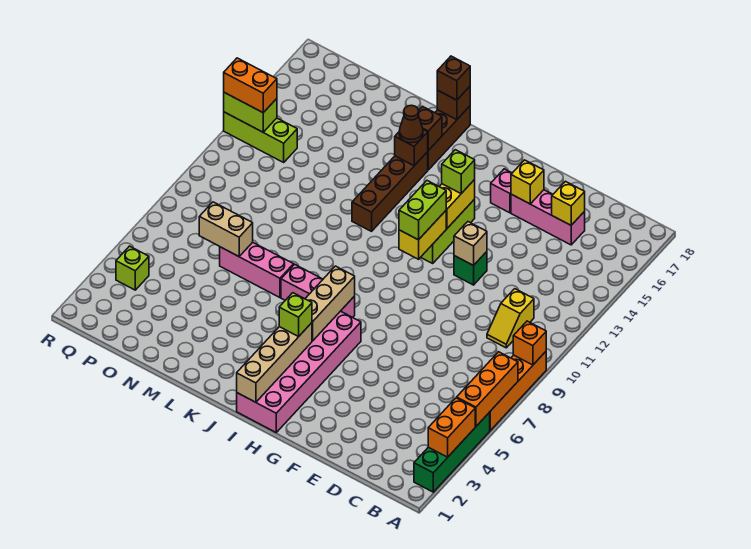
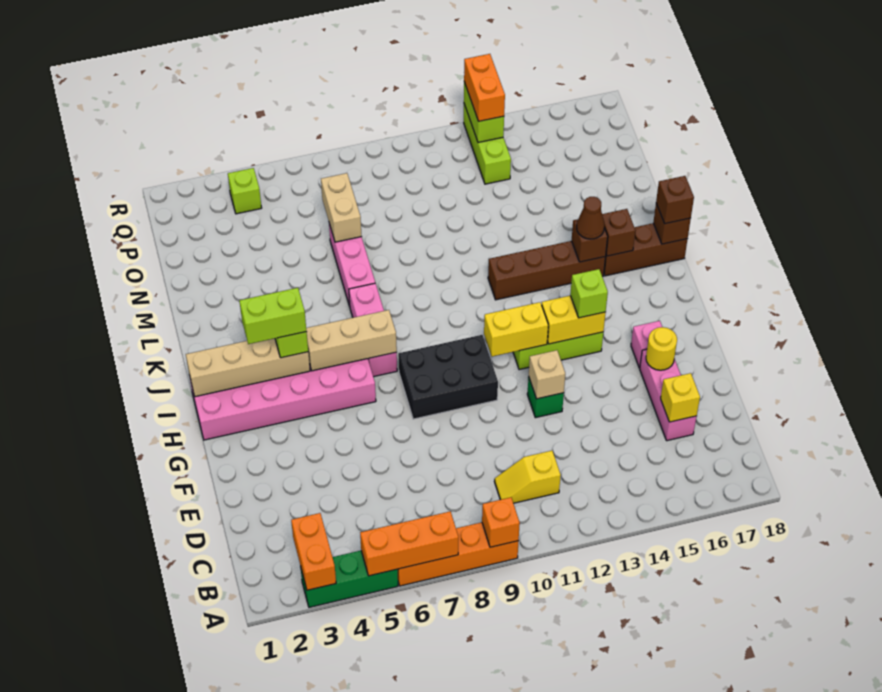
green 1x4 brick [414,413,490,492] -> green 1x3 brick [300,551,398,607]
orange 1x2 brick [428,398,475,457] -> orange 1x2 brick turned to [291,513,336,590]
yellow 1x1 brick [511,160,544,204] -> yellow 1x1 round brick [646,327,677,370]
none -> black 2x3 brick [398,335,498,419]
lime 1x2 brick [399,181,446,240] -> lime 1x2 brick moved to [239,288,307,344]

